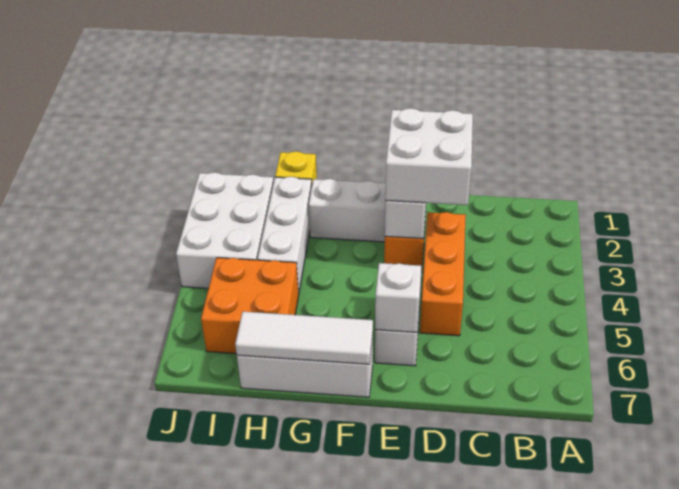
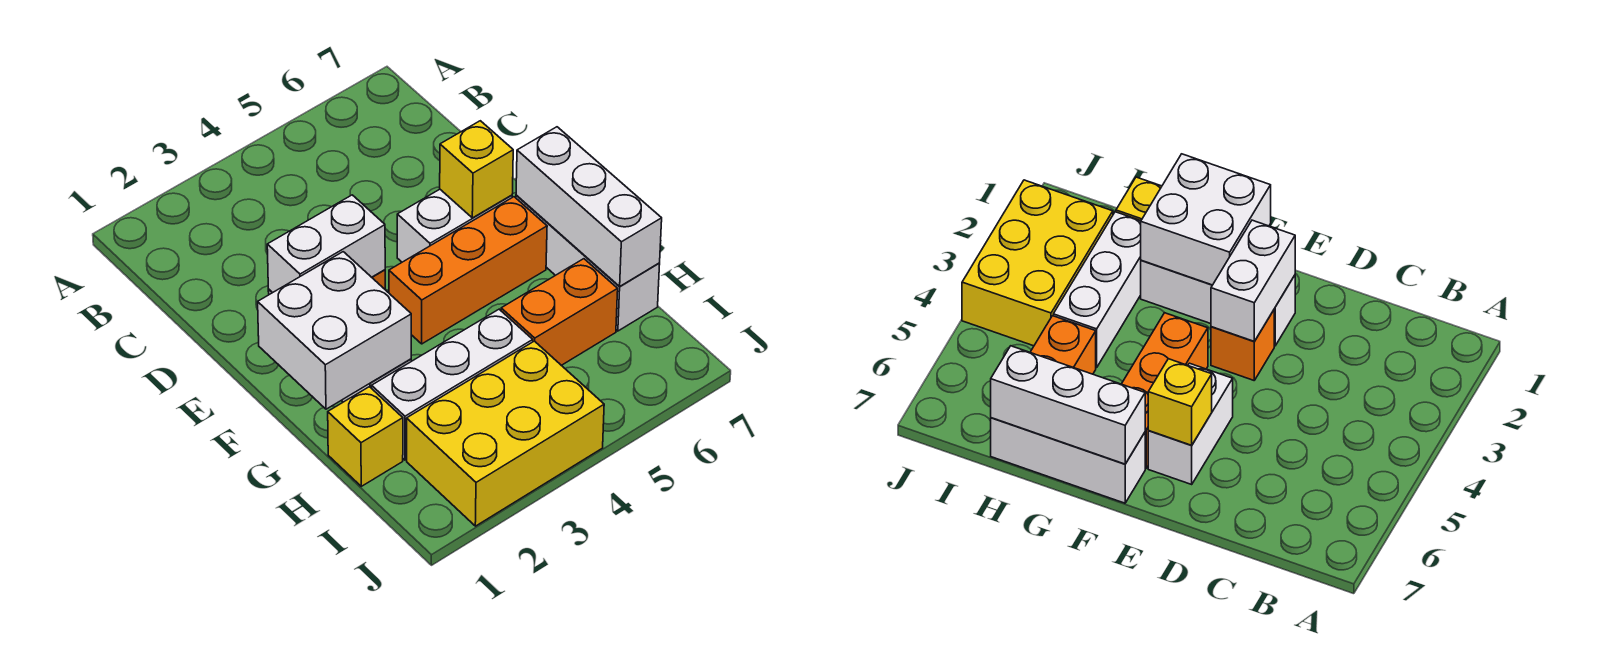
white 2x2 brick [385,108,473,205] -> white 2x2 brick moved to [258,252,411,409]
orange 1x3 brick [420,212,466,336] -> orange 1x3 brick moved to [389,197,547,344]
white 1x1 brick [375,263,421,332] -> yellow 1x1 brick [440,121,513,218]
white 1x3 tile [235,312,373,364] -> white 1x3 brick [516,127,662,287]
orange 2x2 brick [201,258,299,354] -> orange 1x2 brick [501,259,618,365]
white 2x3 brick [176,172,274,288] -> yellow 2x3 brick [407,341,604,526]

